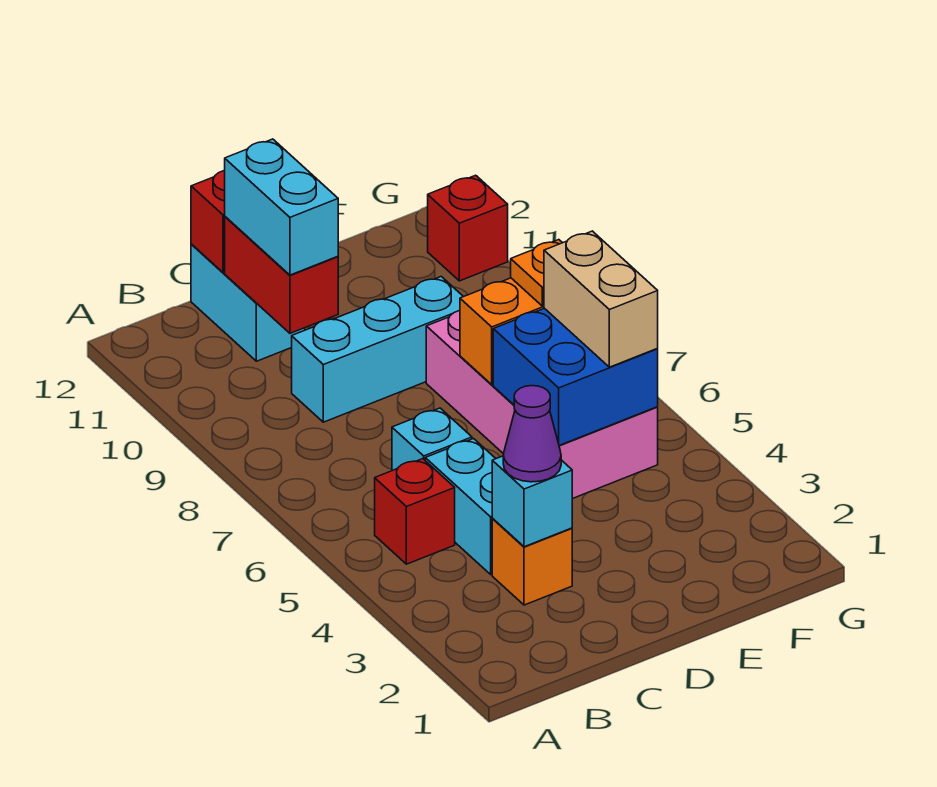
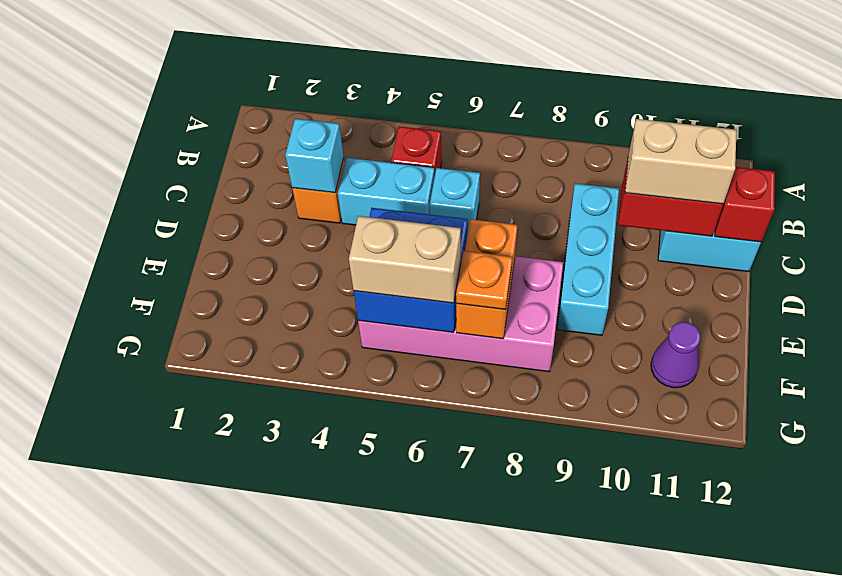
purple 1x1 cone [503,386,561,482] -> purple 1x1 cone moved to [651,322,700,388]
cyan 1x2 brick [225,139,338,275] -> tan 1x2 brick [625,119,737,204]
red 1x1 brick [428,175,508,281] -> none

